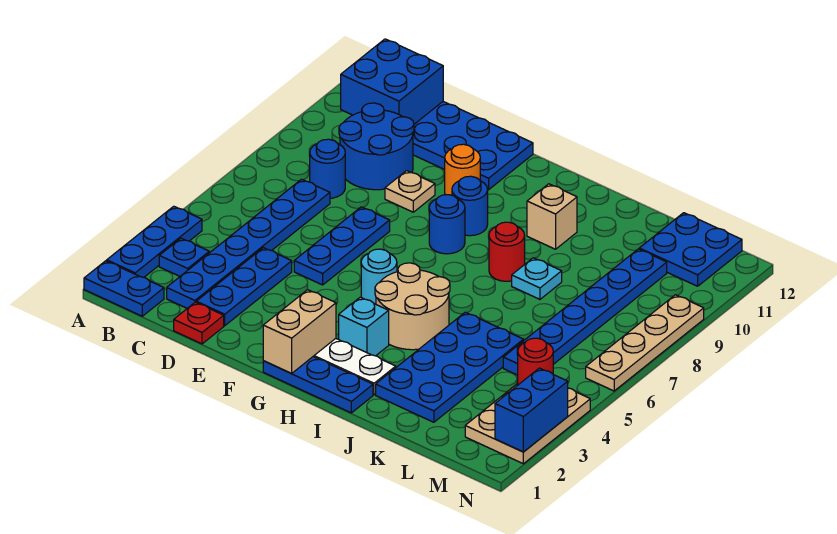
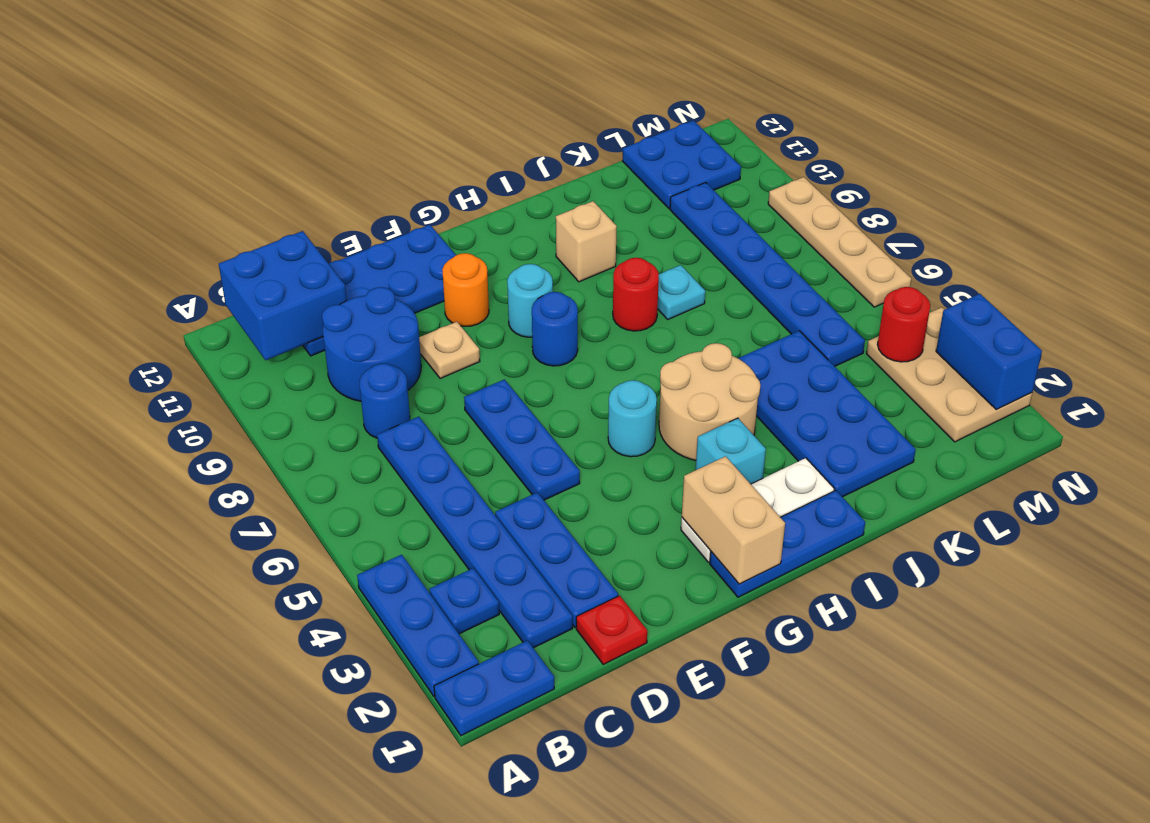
blue 1x1 round brick [452,176,488,236] -> cyan 1x1 round brick [507,264,553,337]

